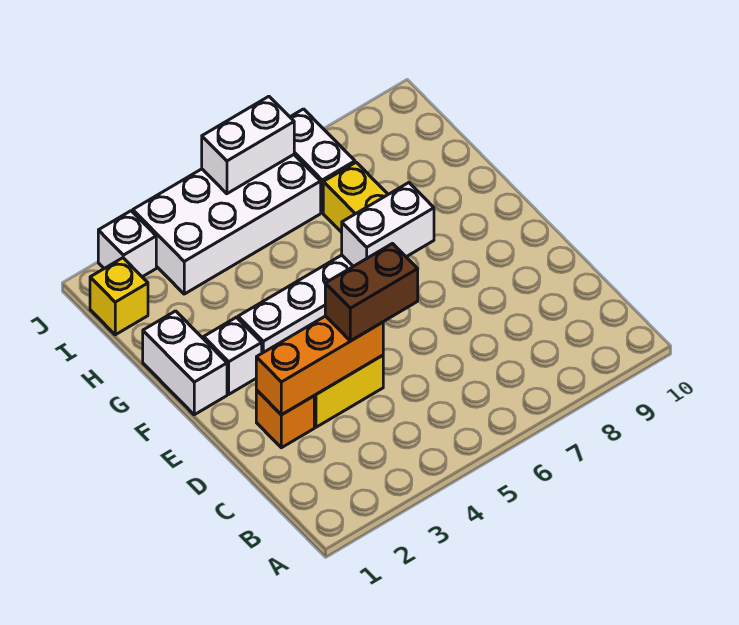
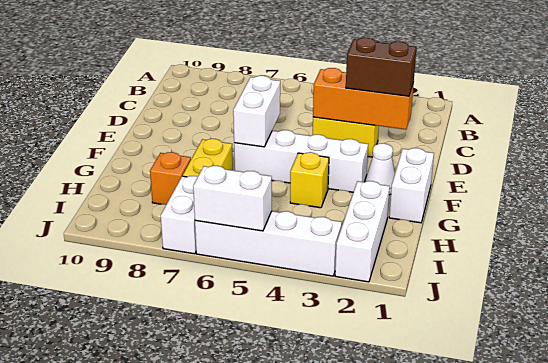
orange 1x1 brick [256,390,314,448] -> orange 1x1 brick moved to [150,152,191,205]
brown 1x2 brick [325,244,418,341] -> brown 1x2 brick moved to [346,38,416,96]
white 1x1 brick [204,317,262,394] -> white 1x1 cone [365,144,395,195]
white 1x2 brick [342,183,434,266] -> white 1x2 brick turned to [233,76,280,147]
yellow 1x1 brick [90,258,148,335] -> yellow 1x1 brick moved to [290,152,329,208]
white 2x4 brick [133,155,321,294] -> white 1x4 brick [195,211,342,276]
white 1x1 brick [98,211,156,277] -> white 1x3 brick [335,181,390,282]

